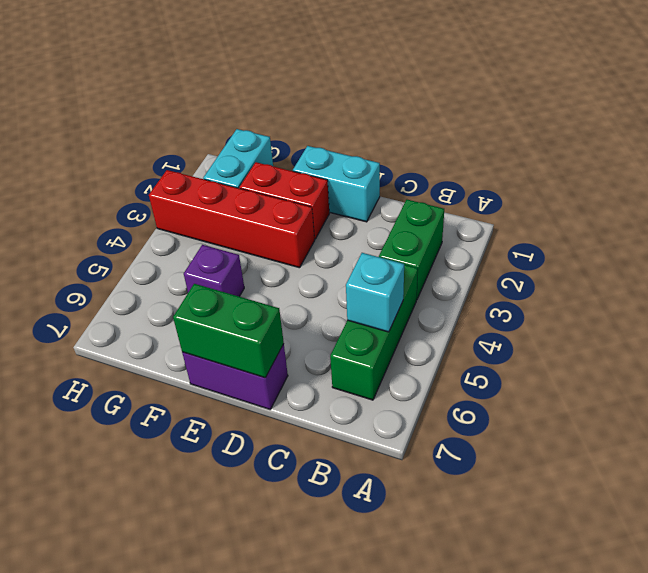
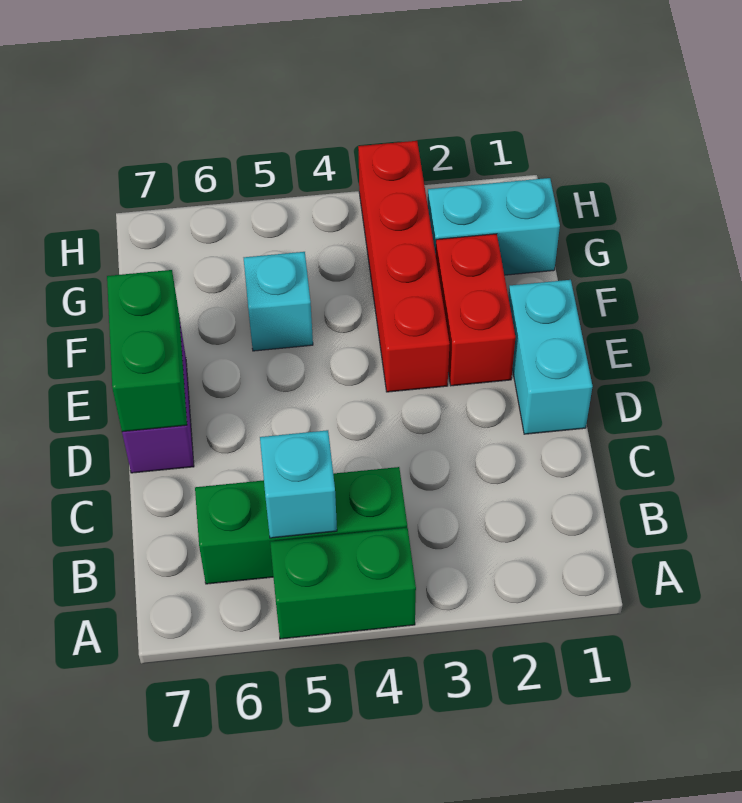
green 1x2 brick [379,200,444,300] -> green 1x2 brick moved to [270,528,416,639]
purple 1x1 brick [184,245,244,297] -> cyan 1x1 brick [244,252,313,351]

